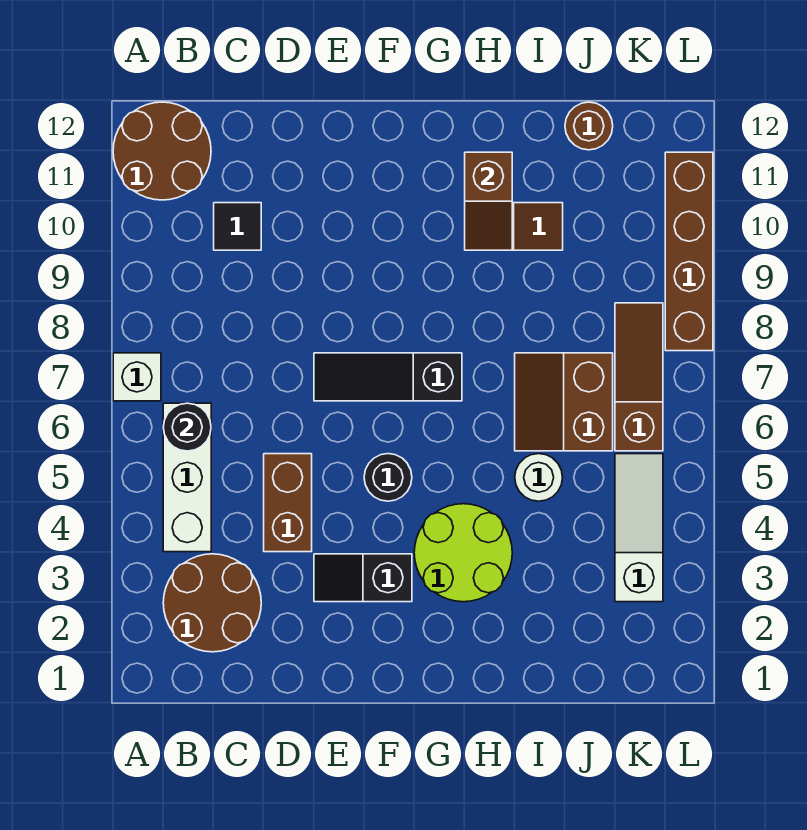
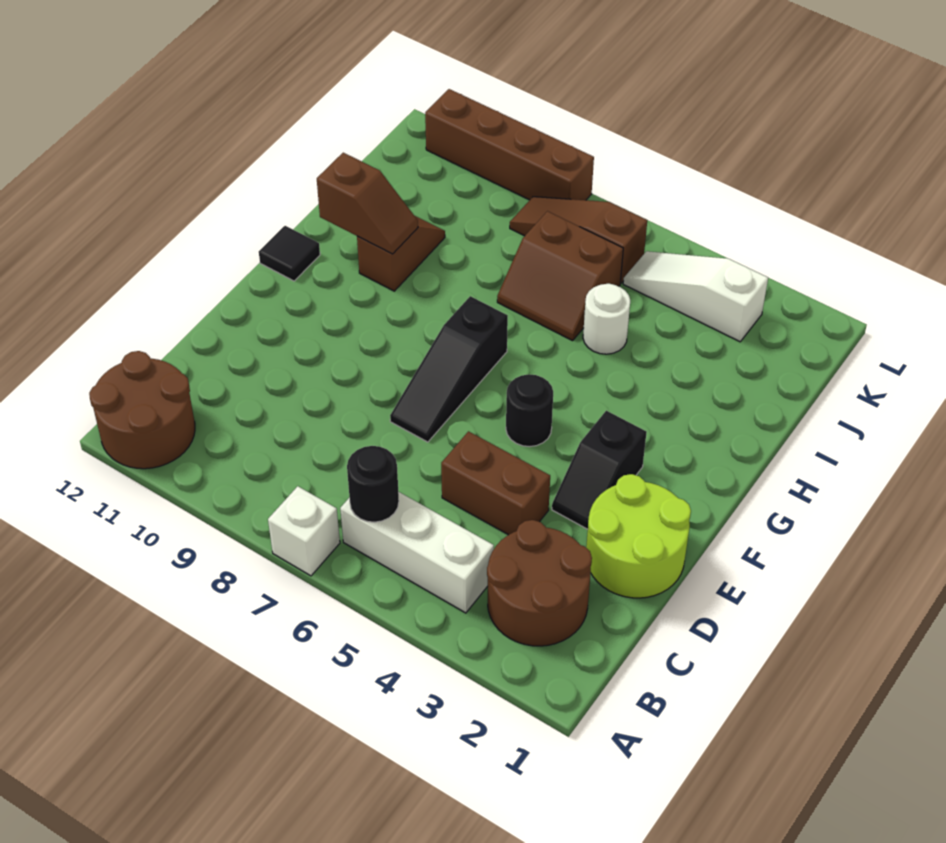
black 1x1 tile [214,203,261,250] -> black 1x1 tile moved to [259,226,320,281]
lime 2x2 round brick [414,504,512,602] -> lime 2x2 round brick moved to [586,474,691,598]
brown 1x1 round brick [565,102,613,150] -> none

